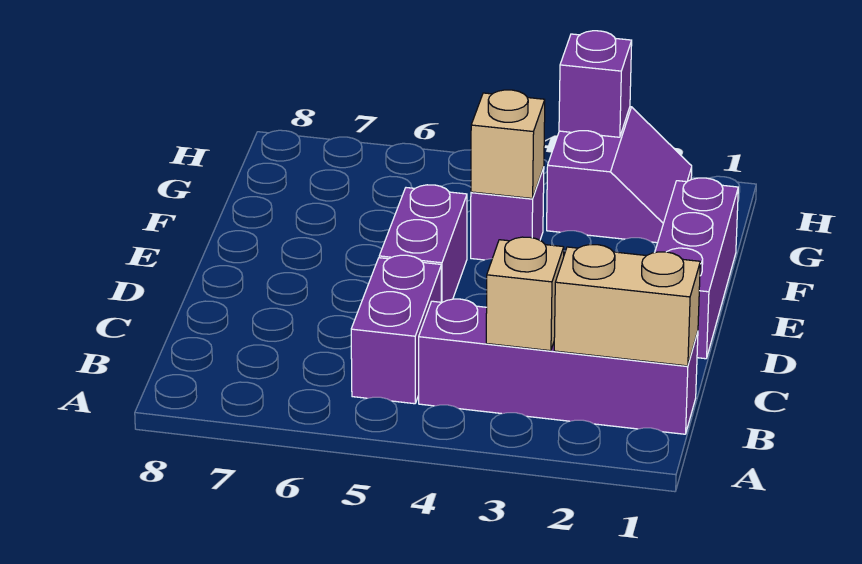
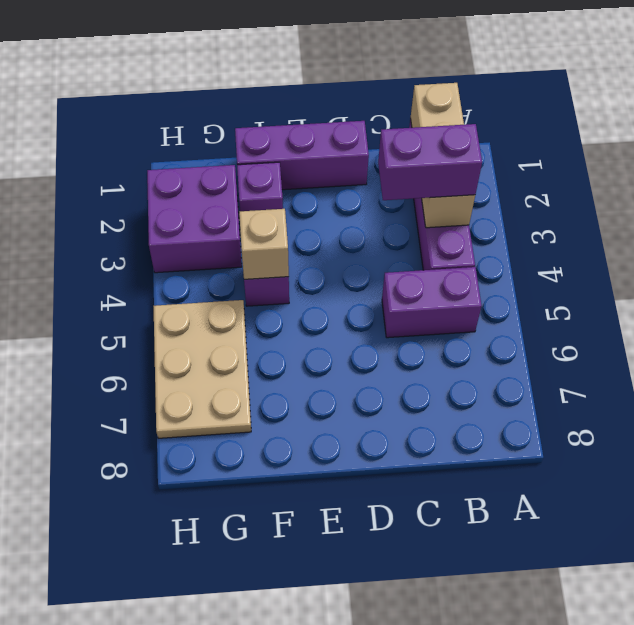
purple 1x2 brick [379,185,467,302] -> purple 1x2 brick moved to [378,124,482,200]
purple 2x2 slope [547,107,692,243] -> purple 2x2 brick [147,165,242,273]
none -> tan 2x3 plate [154,300,251,438]
purple 1x1 brick [559,31,632,137] -> purple 1x1 brick moved to [237,162,283,211]

